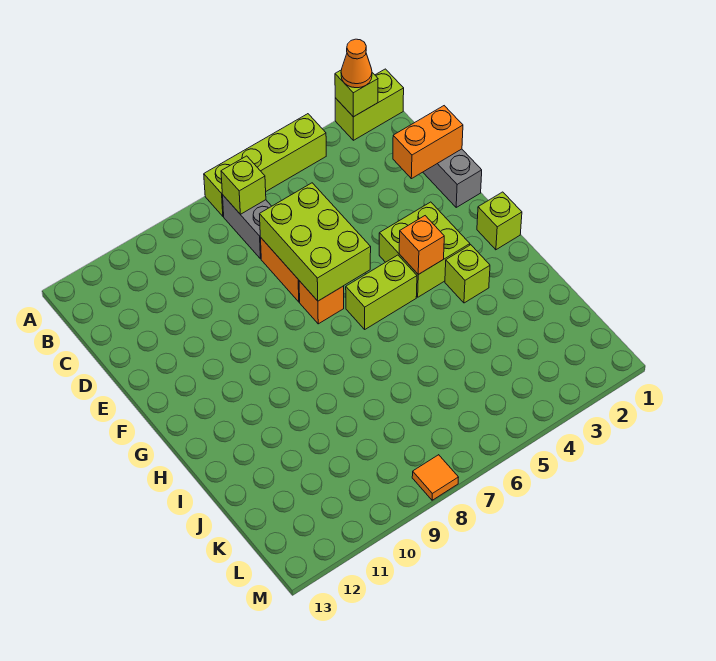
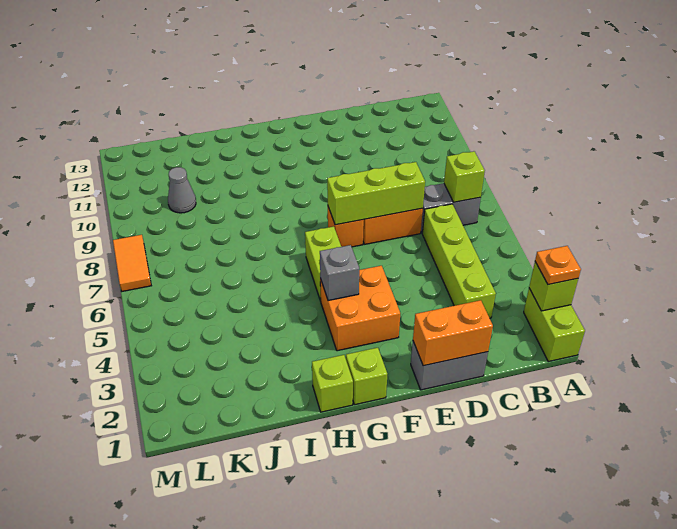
orange 1x1 cone [341,39,372,88] -> orange 1x1 plate [535,246,581,285]
lime 1x4 brick [204,114,326,216] -> lime 1x4 brick moved to [422,204,496,318]
orange 1x2 brick [393,106,463,179] -> orange 1x2 brick turned to [413,300,493,366]
lime 2x3 brick [260,183,371,301] -> lime 1x3 brick [327,162,425,225]
lime 2x2 brick [379,202,470,297] -> orange 2x2 brick [320,266,400,351]
orange 1x1 brick [399,216,444,274] -> grey 1x1 brick [320,245,359,301]
lime 1x1 brick [445,245,490,303] -> lime 1x1 brick moved to [312,355,353,412]
none -> grey 1x1 cone [168,167,196,213]
orange 1x1 tile [412,455,459,500] -> orange 1x2 tile [113,235,151,291]

